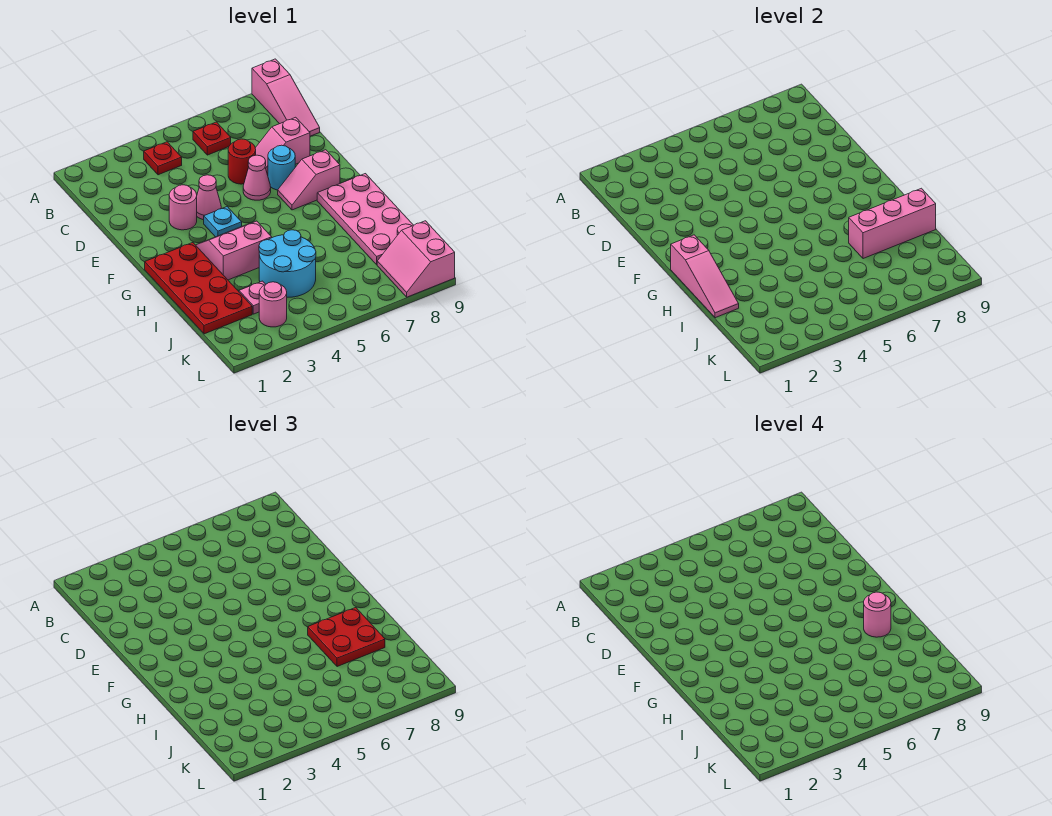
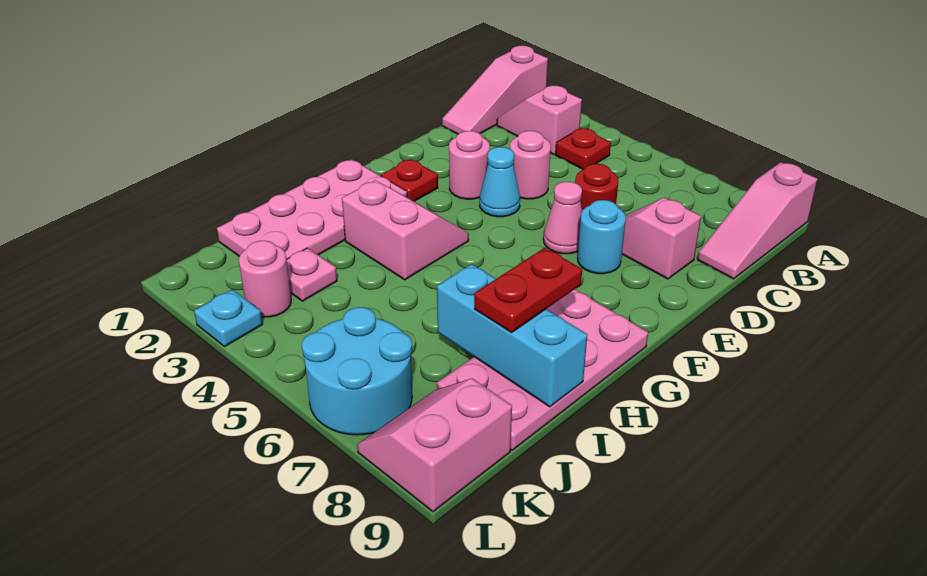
red 1x1 plate [193,122,231,155] -> red 1x1 plate moved to [381,159,438,201]
pink 1x1 cone [197,175,221,220] -> cyan 1x1 cone [480,147,520,217]
cyan 1x1 plate [204,207,242,237] -> cyan 1x1 plate moved to [194,289,263,347]
pink 1x2 slope [278,150,340,210] -> pink 1x2 slope moved to [497,86,582,155]
red 2x4 plate [145,243,252,334] -> pink 2x4 plate [217,159,407,259]
pink 1x3 slope [671,235,739,318] -> pink 1x3 slope moved to [442,45,548,134]
red 2x2 plate [308,608,385,667] -> red 1x2 plate [474,248,582,333]
pink 1x1 round brick [864,592,891,637] -> pink 1x1 round brick moved to [510,131,551,199]
cyan 2x2 round brick [259,230,316,297] -> cyan 2x2 round brick moved to [302,307,412,435]
pink 1x3 brick [849,188,936,259] -> cyan 1x3 brick [437,264,587,407]

